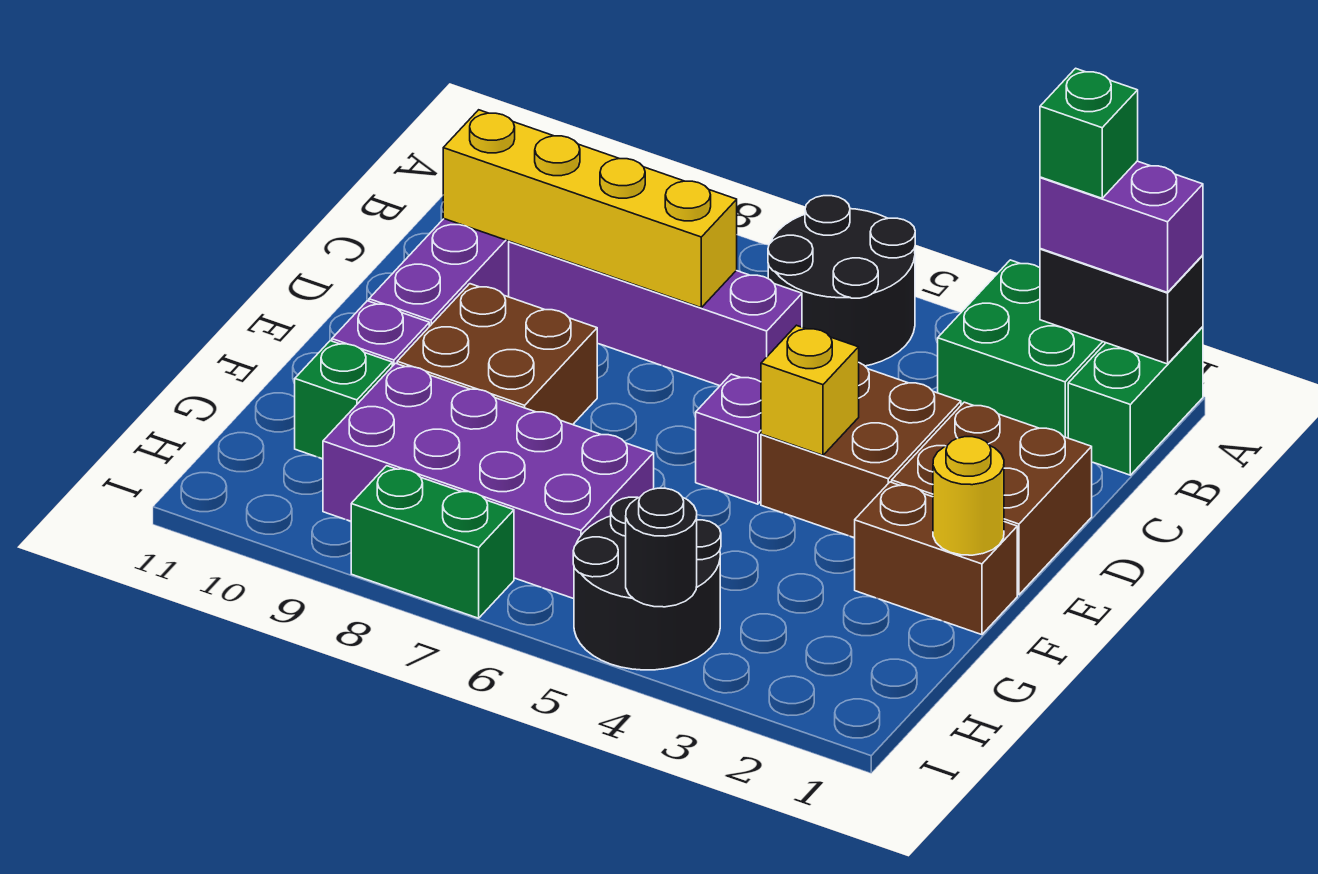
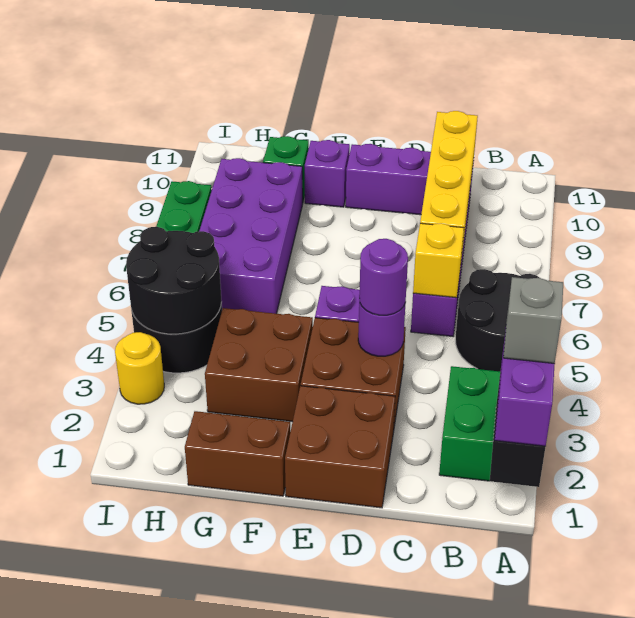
green 1x2 brick [1068,327,1203,475] -> none
green 1x1 brick [1040,68,1138,198] -> grey 1x1 brick [503,277,563,363]
none -> purple 1x1 round brick [358,299,405,356]
none -> purple 1x1 round brick [359,239,408,315]
yellow 1x1 brick [761,325,859,455] -> yellow 1x1 brick moved to [413,223,464,298]
brown 2x2 brick [397,284,597,425] -> brown 2x2 brick moved to [205,308,313,422]
brown 1x2 brick [855,482,1017,635] -> brown 1x2 brick turned to [185,411,290,496]
yellow 1x1 round brick [933,437,1004,555] -> yellow 1x1 round brick moved to [115,332,164,404]
black 1x1 round brick [626,488,697,607] -> black 2x2 round brick [126,227,222,334]

